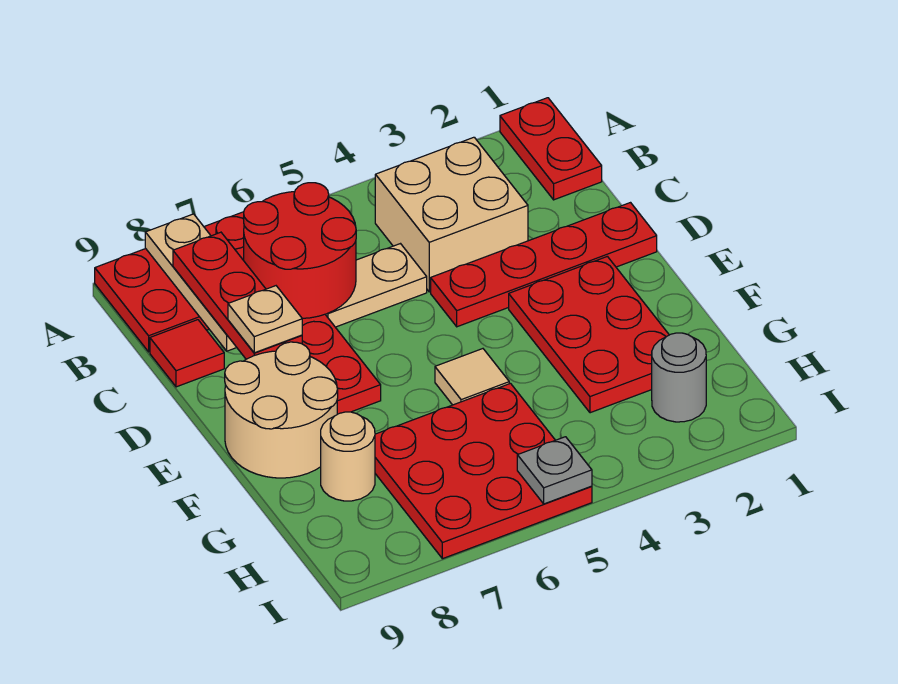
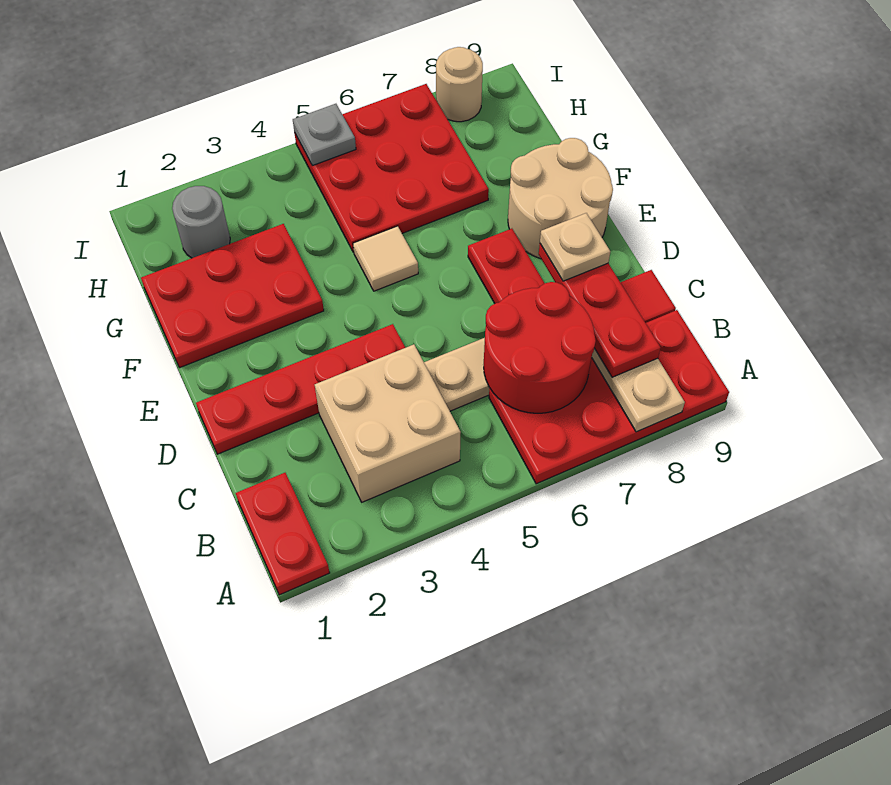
red 2x3 plate [509,256,669,413] -> red 2x3 plate turned to [141,224,324,368]
tan 1x1 round brick [321,412,375,501] -> tan 1x1 round brick moved to [436,47,483,122]

